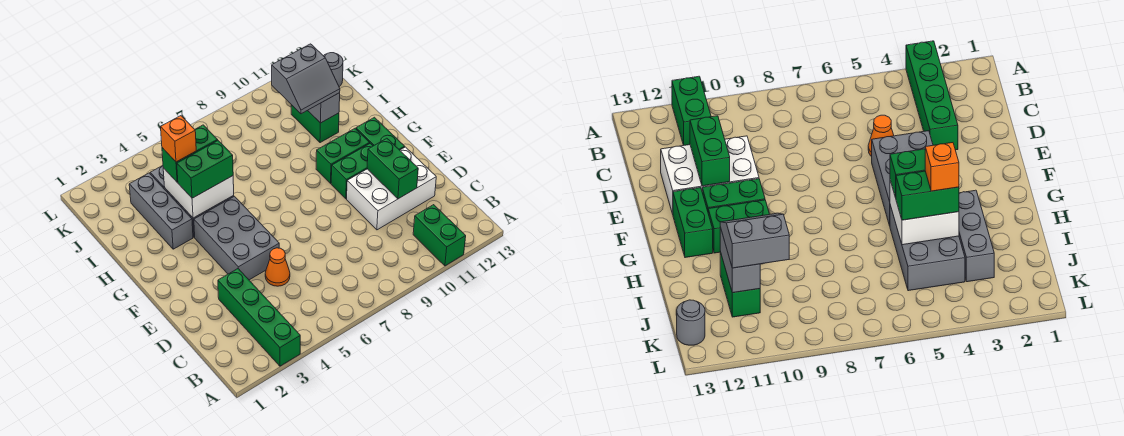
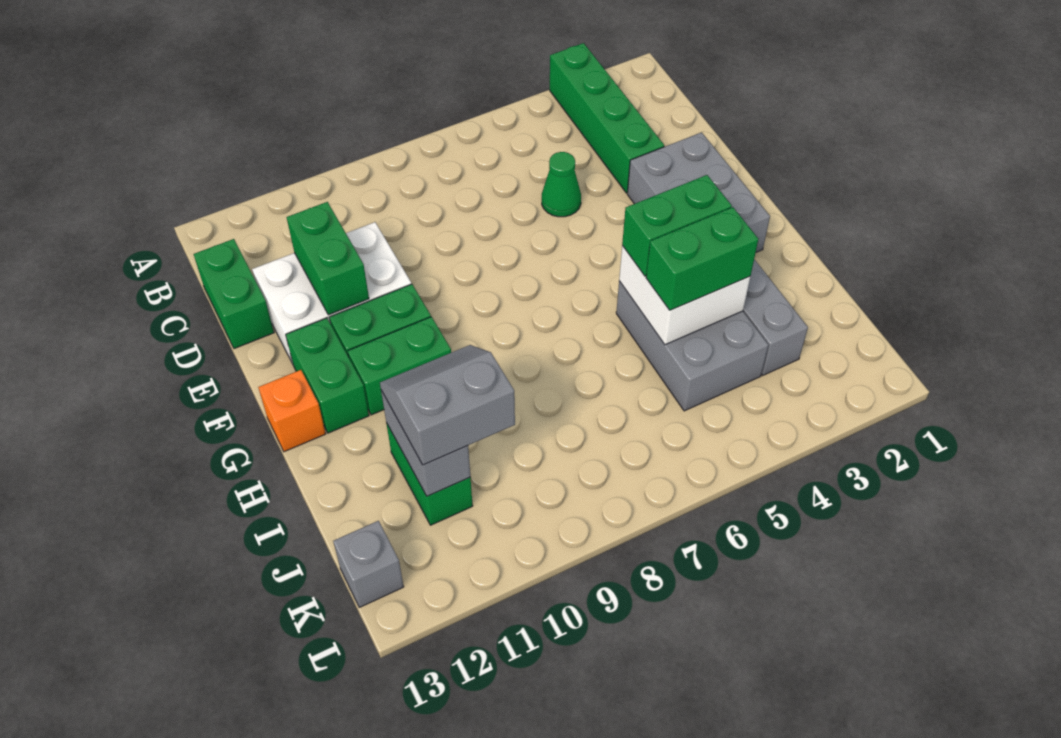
green 1x2 brick [413,205,466,266] -> green 1x2 brick moved to [194,239,274,349]
orange 1x1 cone [265,248,290,286] -> green 1x1 cone [542,152,581,217]
grey 2x3 brick [194,196,279,280] -> grey 2x3 brick moved to [627,132,770,252]
orange 1x1 brick [161,116,196,162] -> orange 1x1 brick moved to [258,370,326,452]
grey 1x1 round brick [324,53,343,87] -> grey 1x1 brick [333,521,404,608]

